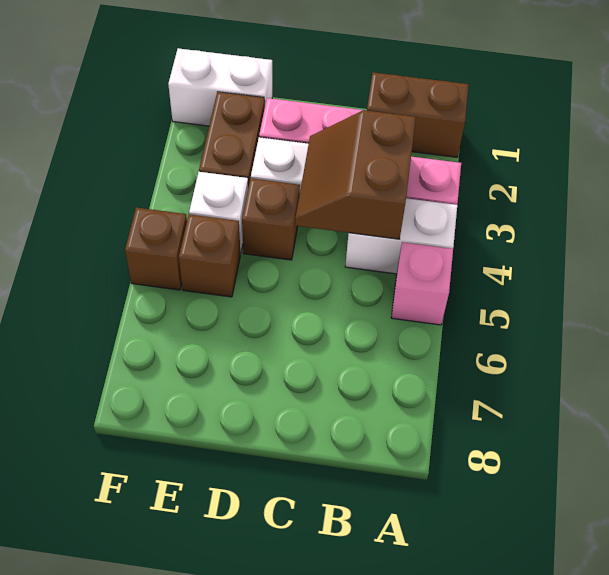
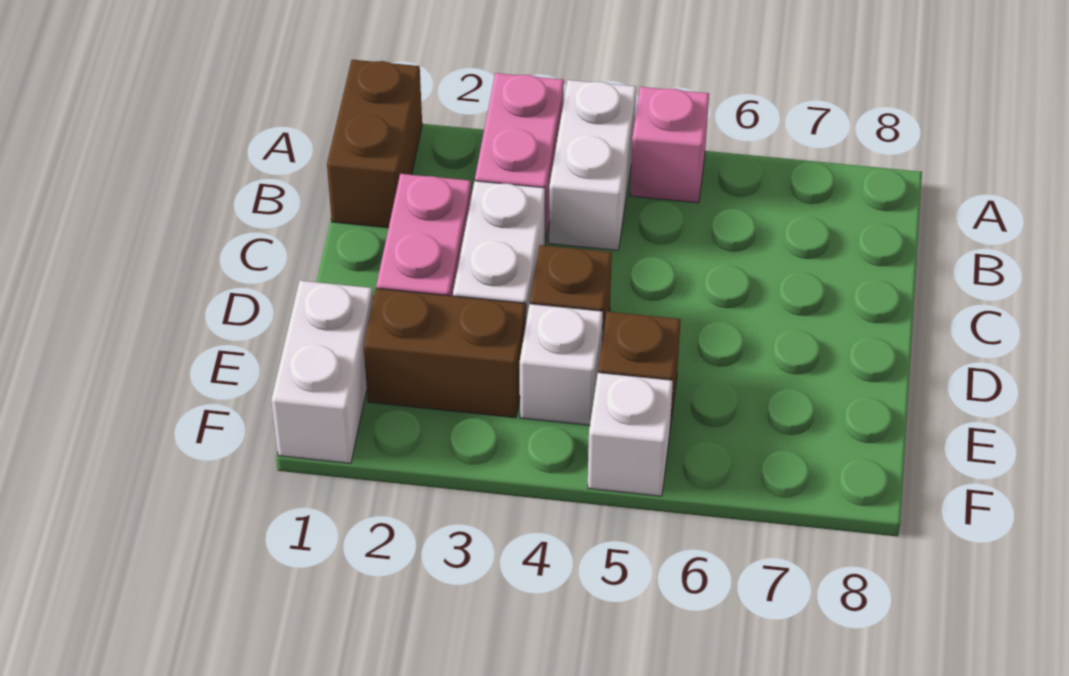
brown 2x2 slope [295,110,416,239] -> none
brown 1x1 brick [125,208,187,290] -> white 1x1 brick [588,373,673,496]

